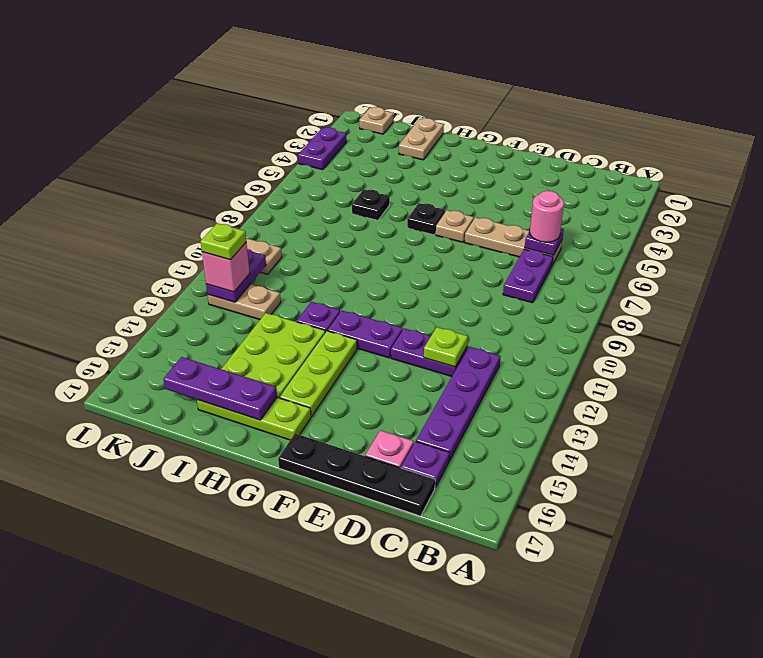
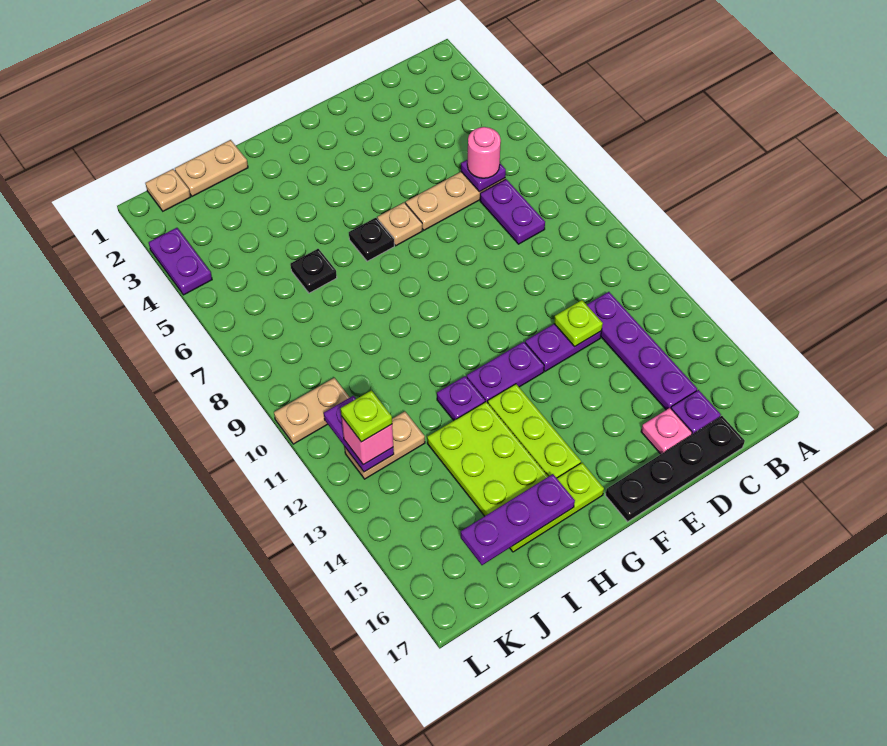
tan 1x2 plate [399,118,444,160] -> tan 1x2 plate turned to [175,140,248,196]

